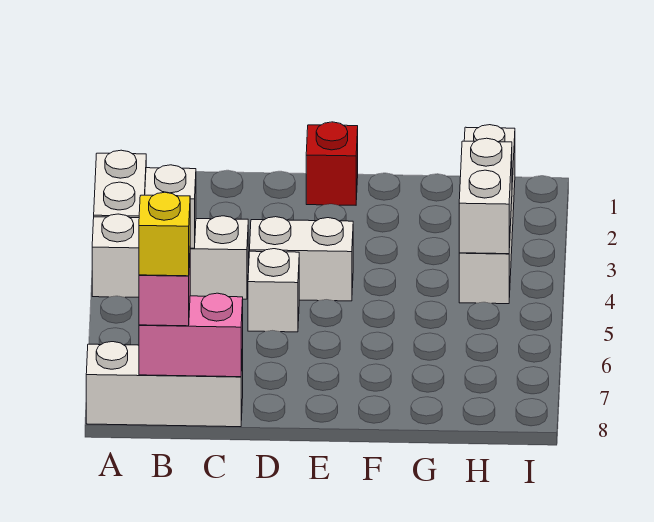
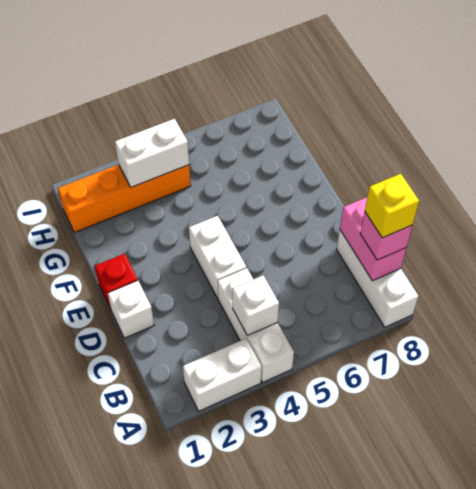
white 1x1 brick [248,249,299,332] -> white 1x1 brick moved to [108,281,154,338]
white 1x4 brick [459,125,515,304] -> orange 1x4 brick [58,165,191,232]

